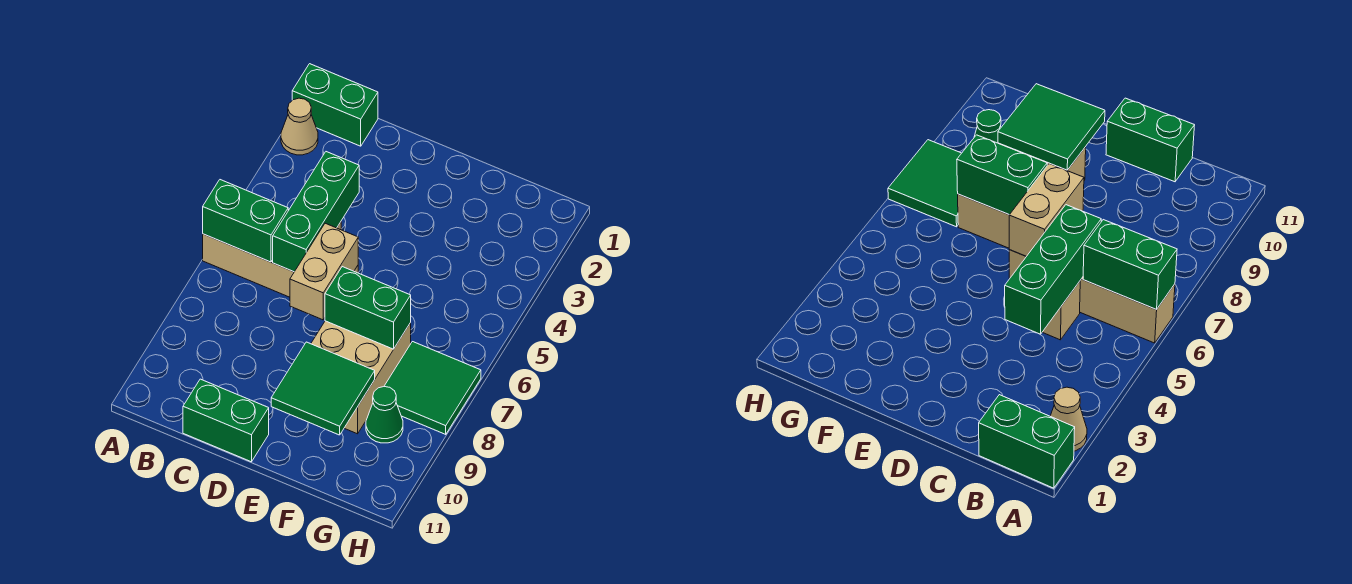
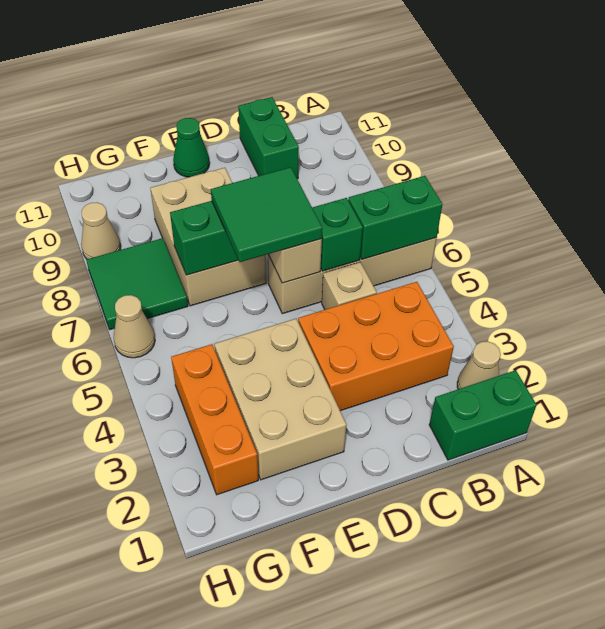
none -> orange 2x3 brick [298,282,454,411]
green 1x3 brick [273,152,359,272] -> green 1x1 brick [312,198,363,271]
green 1x2 brick [183,379,269,462] -> green 1x2 brick turned to [238,97,299,179]
none -> tan 2x3 brick [214,318,346,480]
green 2x2 tile [271,342,375,435] -> green 2x2 tile moved to [211,167,322,262]
none -> orange 1x3 brick [171,344,258,495]
green 1x1 cone [366,387,403,443] -> green 1x1 cone moved to [173,118,210,177]
none -> tan 1x1 cone [114,295,155,358]
none -> tan 1x1 cone [81,202,121,259]

